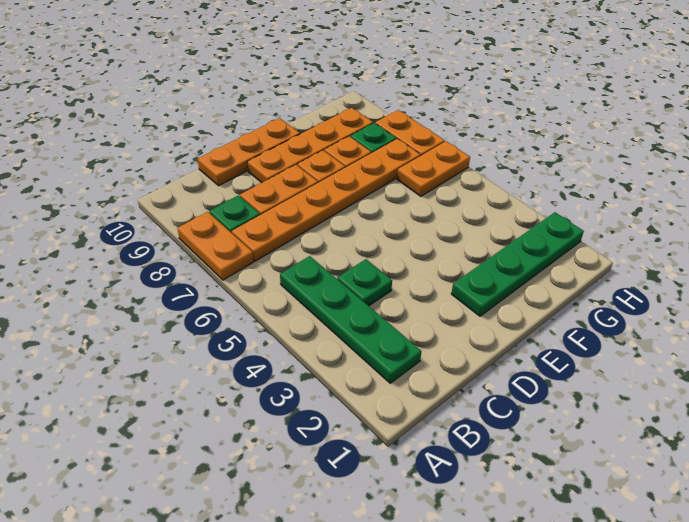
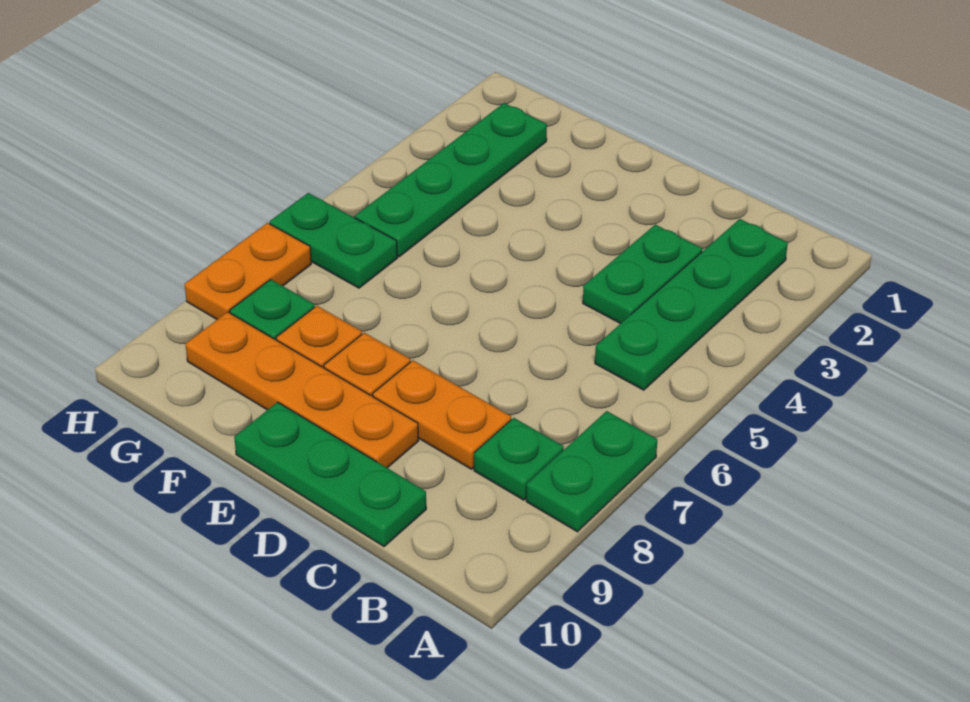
orange 1x2 plate [177,212,253,280] -> green 1x2 plate [526,411,657,532]
orange 1x6 plate [232,139,421,261] -> none
green 1x1 plate [337,259,392,306] -> green 1x2 plate [583,225,702,324]
orange 1x3 plate [198,118,300,186] -> green 1x3 plate [234,402,426,547]
green 1x4 plate [451,212,584,316] -> green 1x4 plate turned to [355,103,547,257]
orange 1x2 plate [397,141,470,196] -> green 1x2 plate [270,193,397,288]

